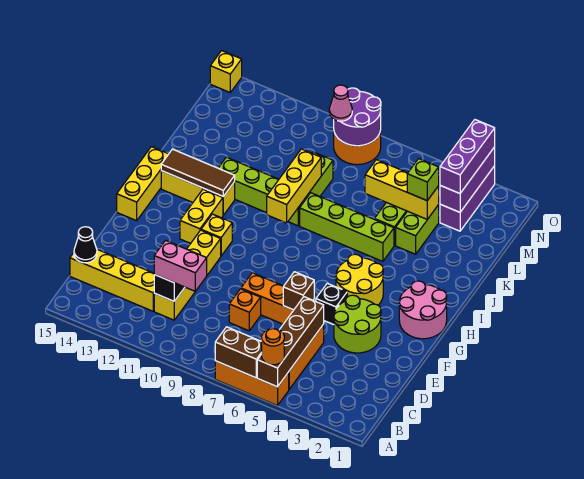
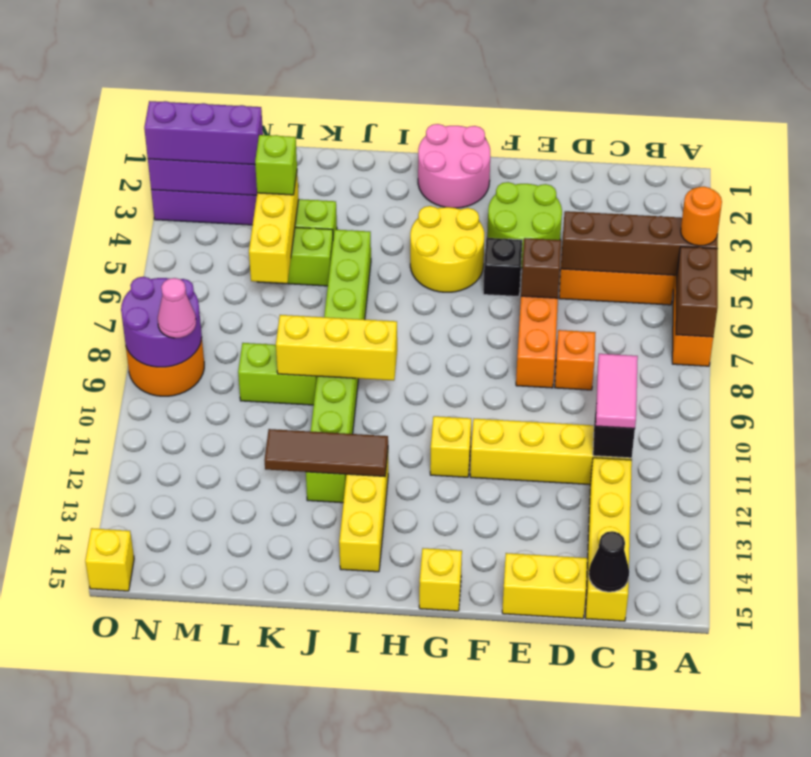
pink 1x2 brick [154,241,207,291] -> pink 1x2 tile [596,354,638,428]
yellow 1x2 brick [180,189,223,243] -> yellow 1x2 brick moved to [502,553,587,619]
yellow 1x3 brick [117,147,168,221] -> yellow 1x1 brick [419,548,462,611]
brown 1x3 tile [161,149,235,197] -> brown 1x3 tile turned to [264,429,388,476]

